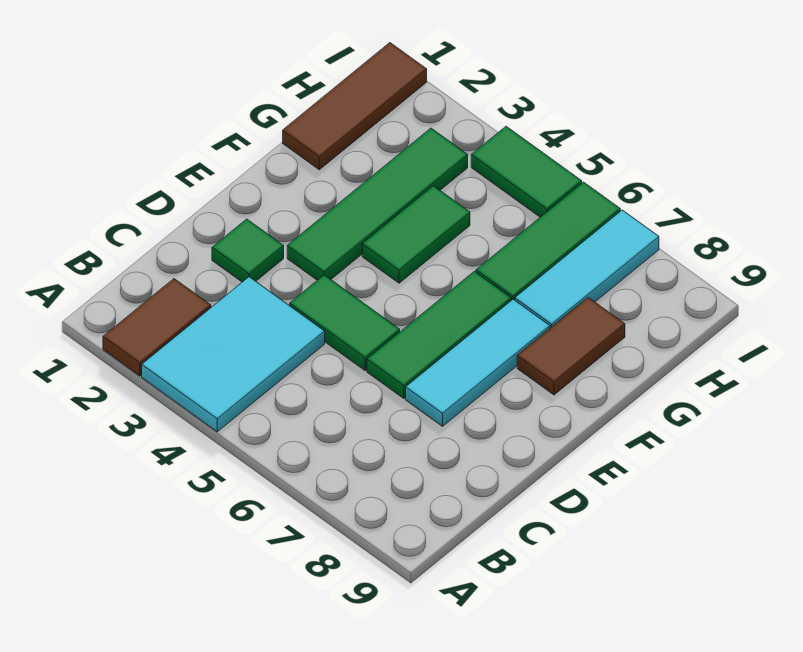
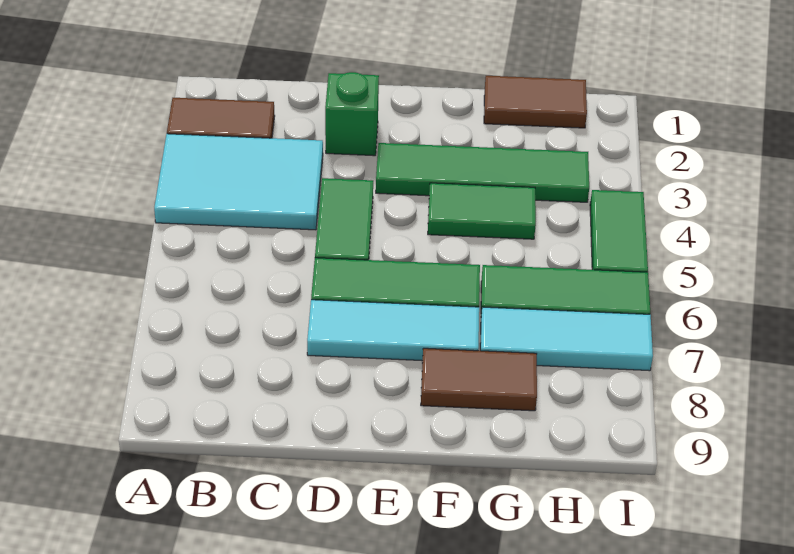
green 1x1 tile [212,219,284,282] -> green 1x1 brick [325,72,379,156]
brown 1x3 tile [283,43,427,170] -> brown 1x2 tile [484,76,587,128]

